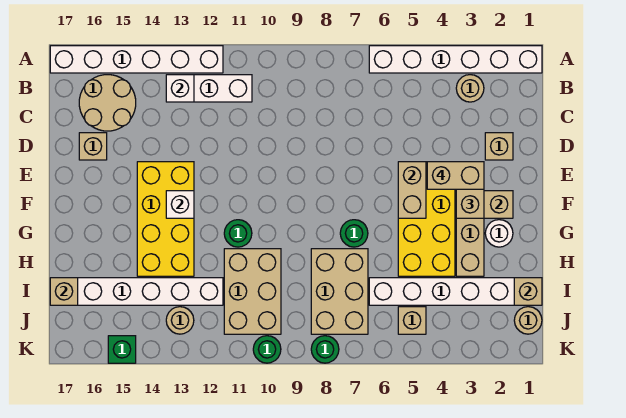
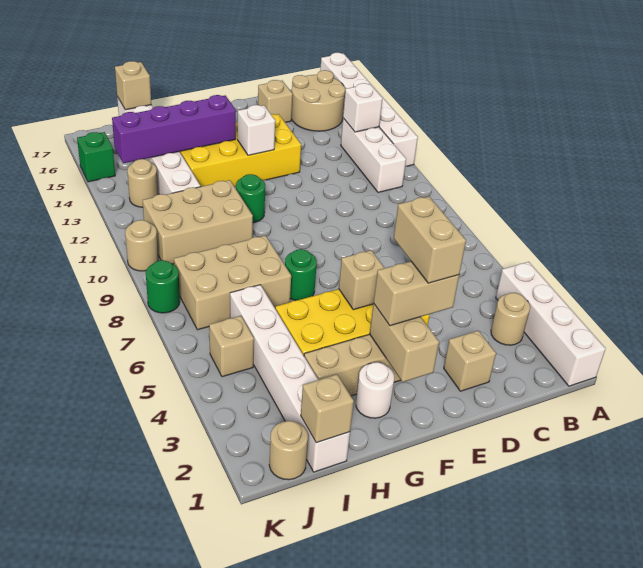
white 1x6 brick [369,46,542,73] -> white 1x4 brick [496,262,606,386]
tan 1x2 brick [398,162,426,218] -> tan 1x1 brick [339,250,384,310]
none -> purple 1x4 brick [112,95,236,163]
green 1x1 round brick [253,336,281,363] -> tan 1x1 round brick [125,220,158,271]

